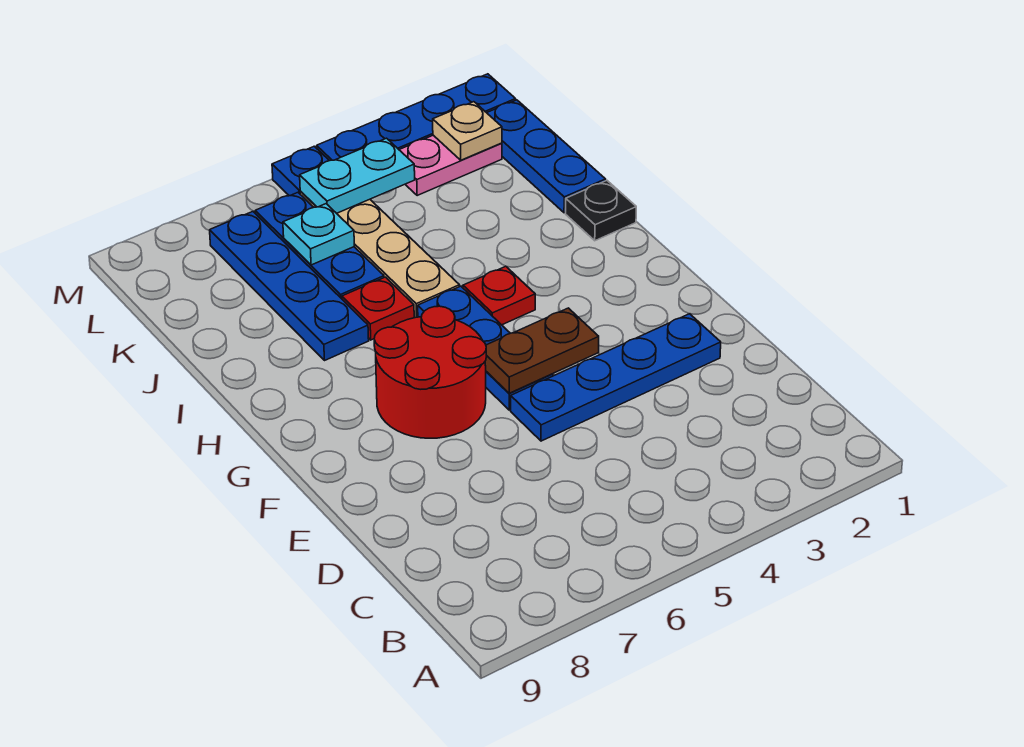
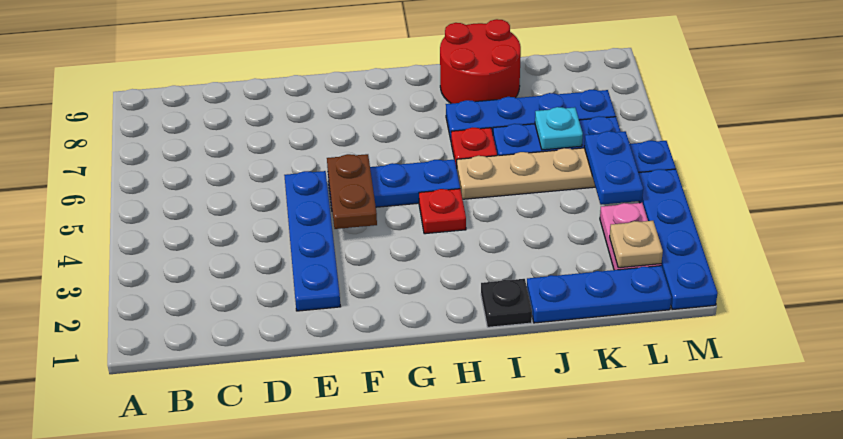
red 2x2 round brick [374,306,486,438] -> red 2x2 round brick moved to [440,19,521,104]
cyan 1x2 plate [300,138,415,213] -> blue 1x2 plate [584,131,643,205]

